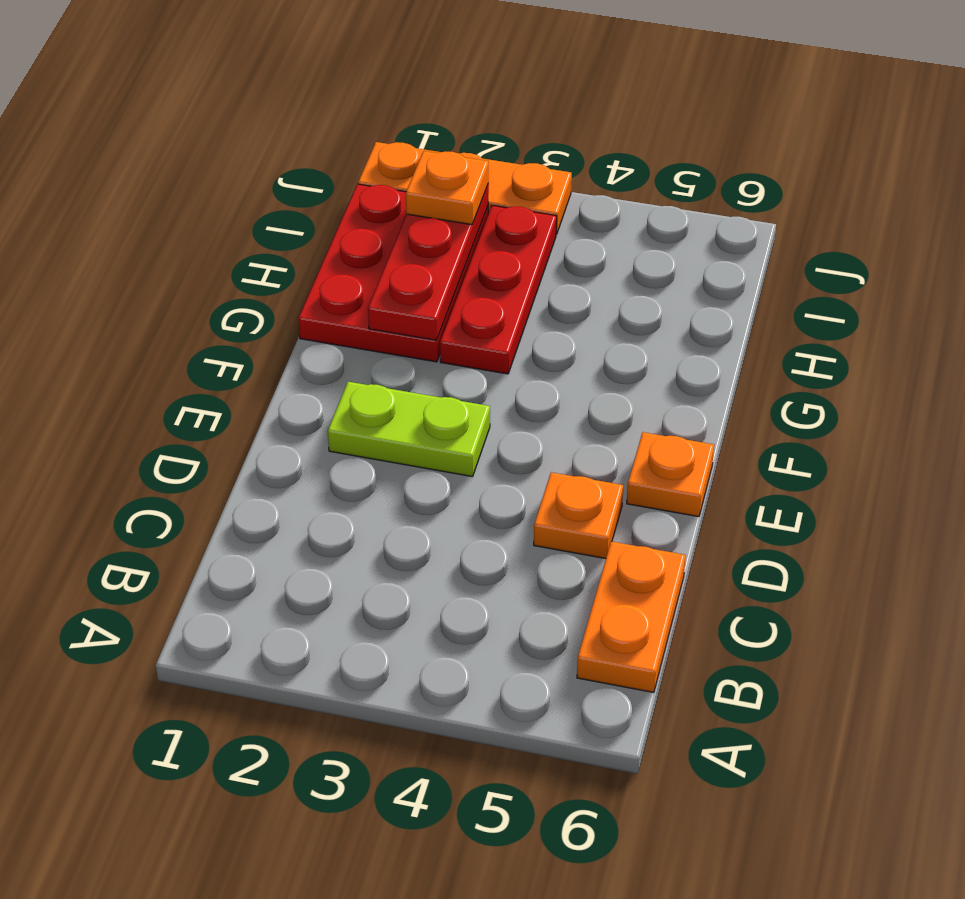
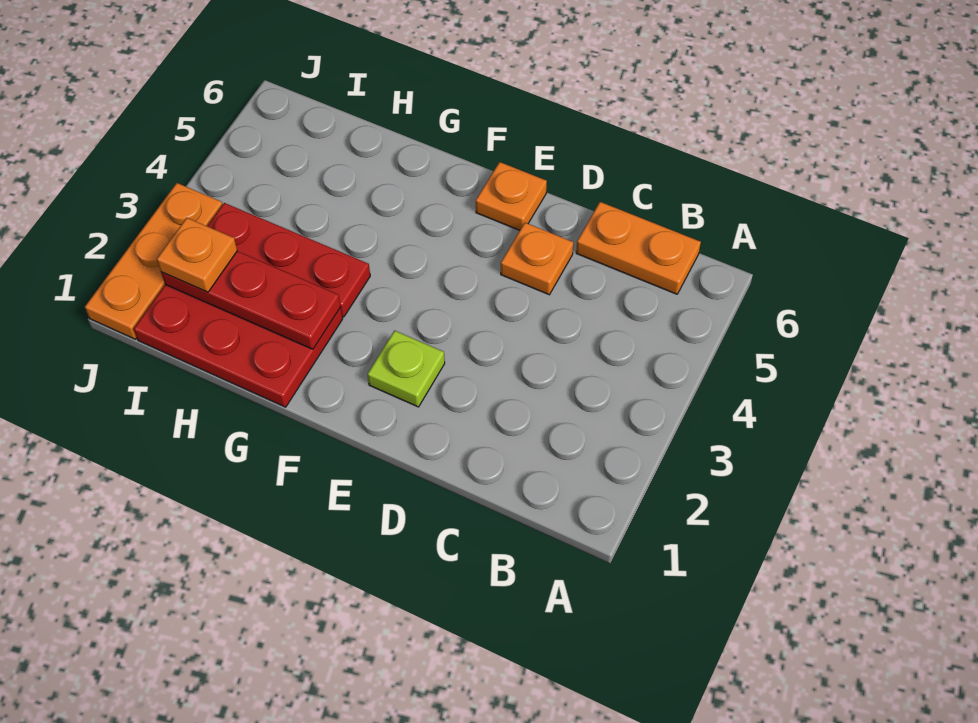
lime 1x2 plate [328,382,490,477] -> lime 1x1 plate [367,331,445,407]

